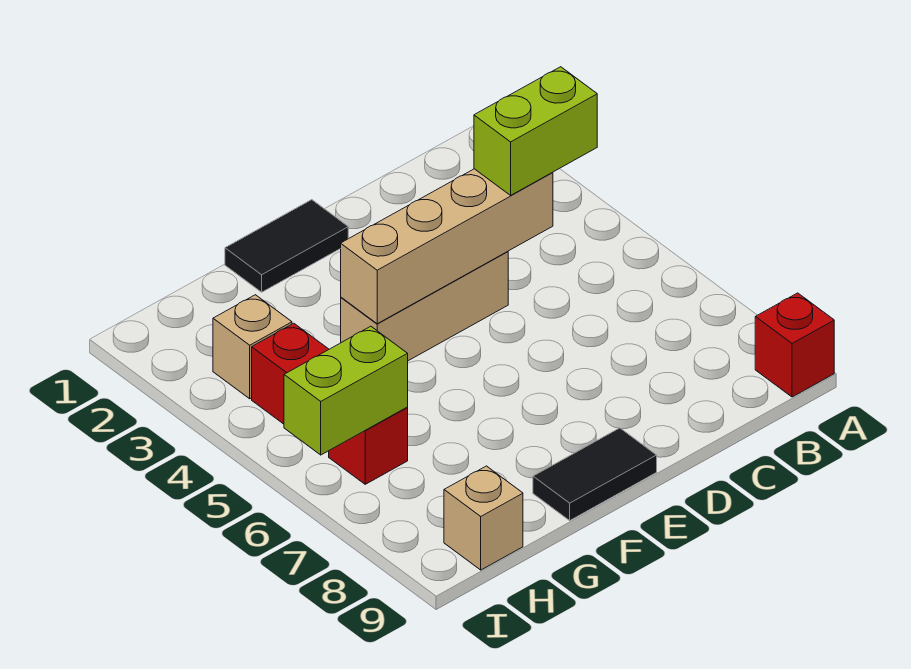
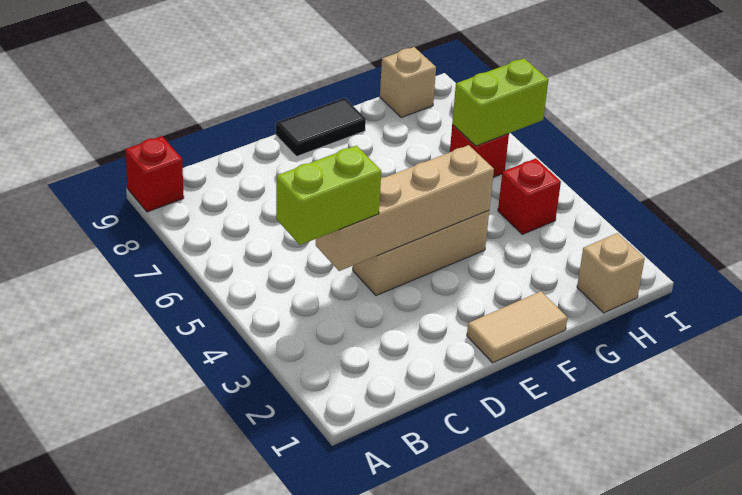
black 1x2 tile [225,200,348,292] -> tan 1x2 tile [467,291,567,363]
tan 1x1 brick [213,295,292,399] -> tan 1x1 brick moved to [577,233,645,313]

